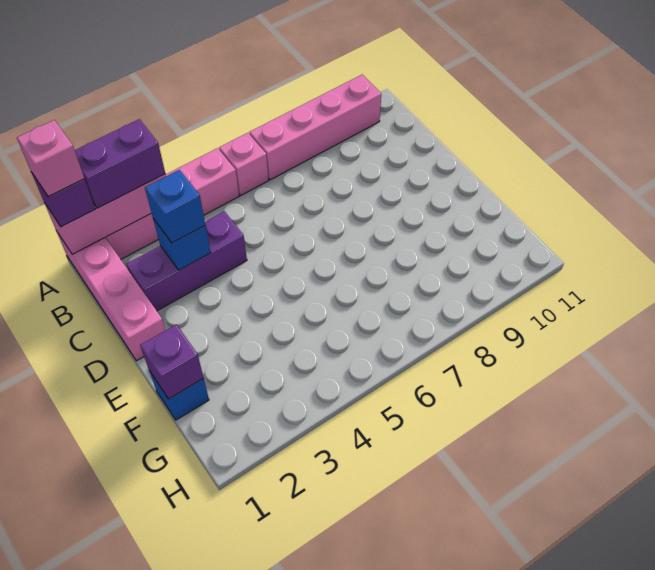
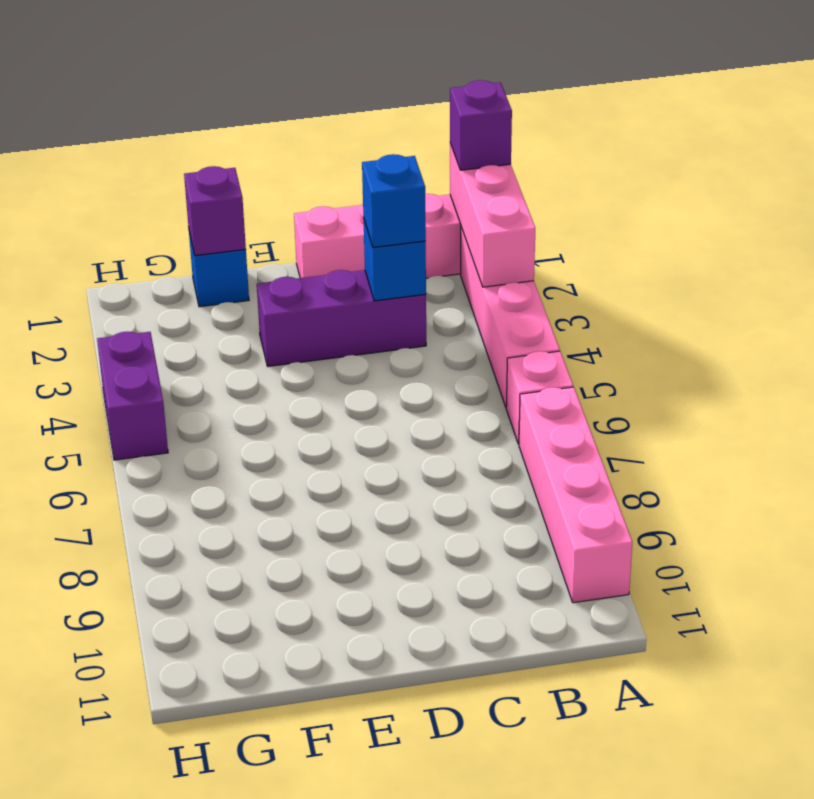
pink 1x1 brick [17,120,84,197] -> none
purple 1x2 brick [75,119,165,208] -> purple 1x2 brick moved to [97,332,168,460]
purple 1x3 brick [126,211,247,311] -> purple 1x3 brick turned to [257,270,426,366]

